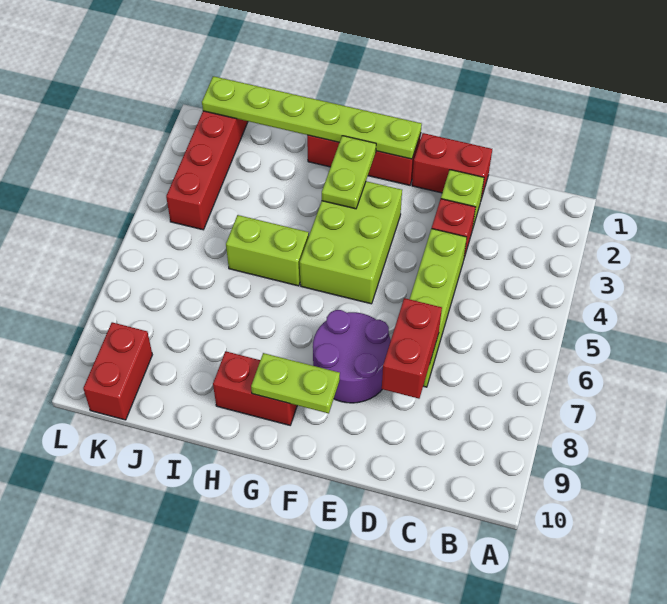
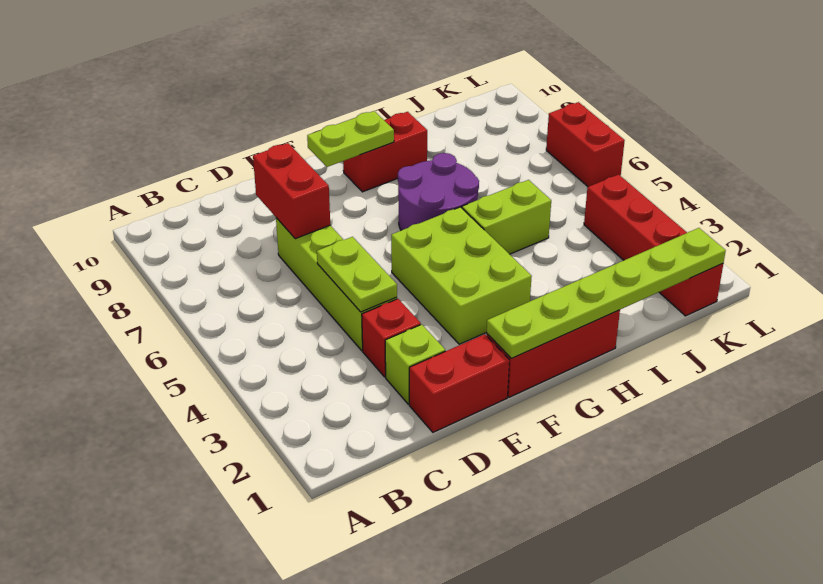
purple 2x2 round brick [313,310,391,403] -> purple 2x2 round brick moved to [398,153,479,230]
lime 1x2 plate [322,136,376,209] -> lime 1x2 plate moved to [317,237,397,312]
red 1x2 brick [83,322,152,420] -> red 1x2 brick moved to [546,102,625,187]

